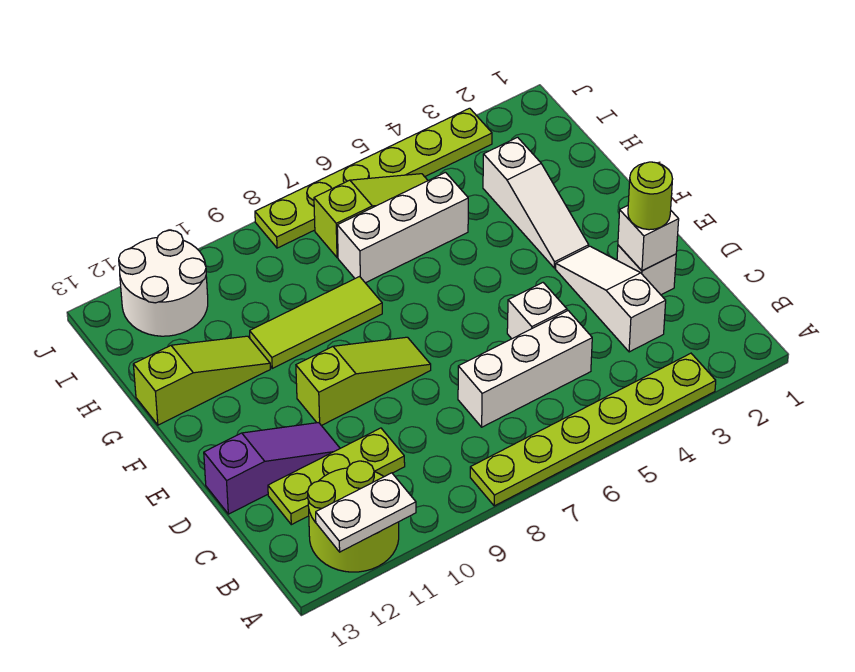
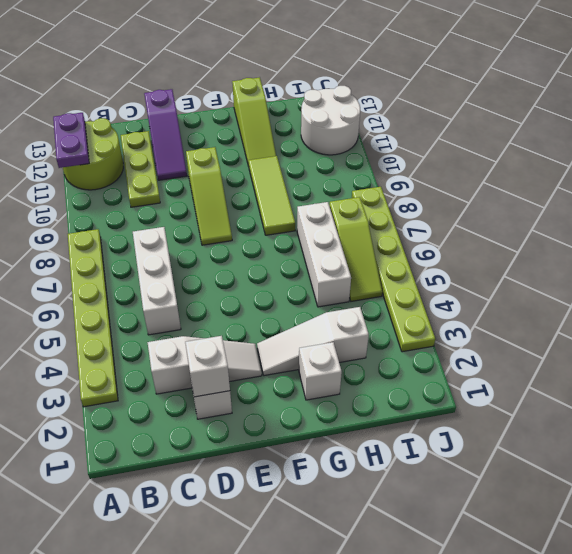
white 1x2 plate [316,473,416,552] -> purple 1x2 plate [53,113,89,168]
lime 1x1 round brick [628,162,672,230] -> none
white 1x1 brick [507,283,567,339] -> white 1x1 brick moved to [299,342,342,400]

